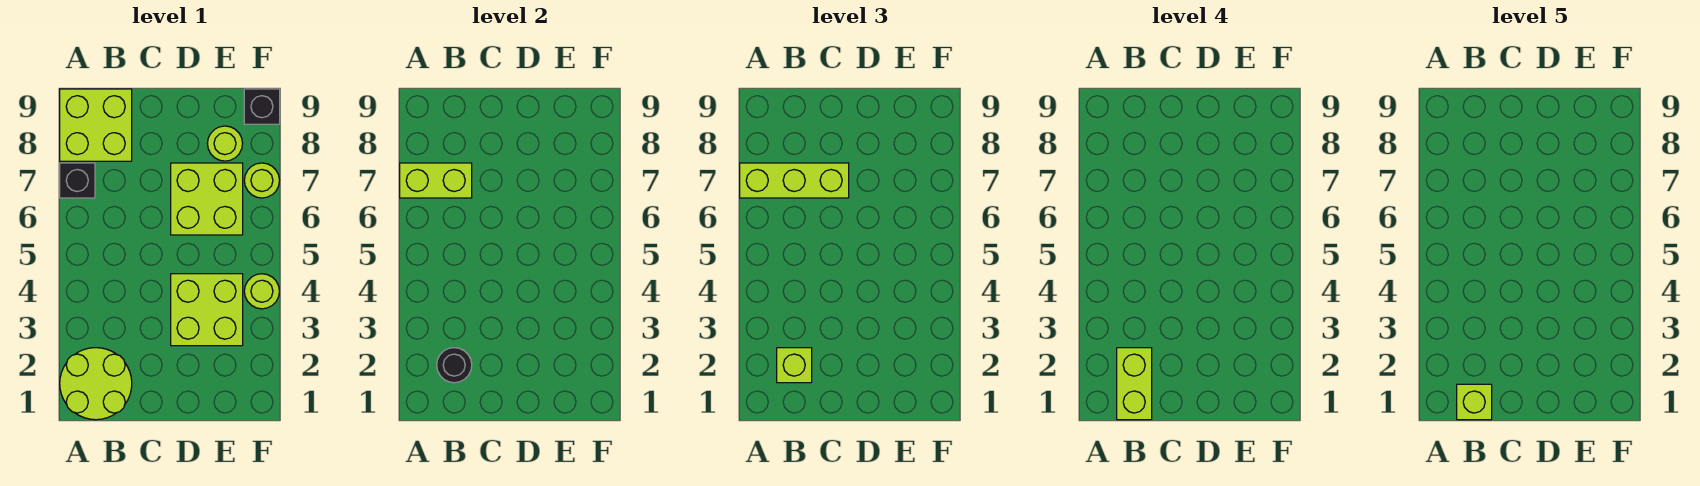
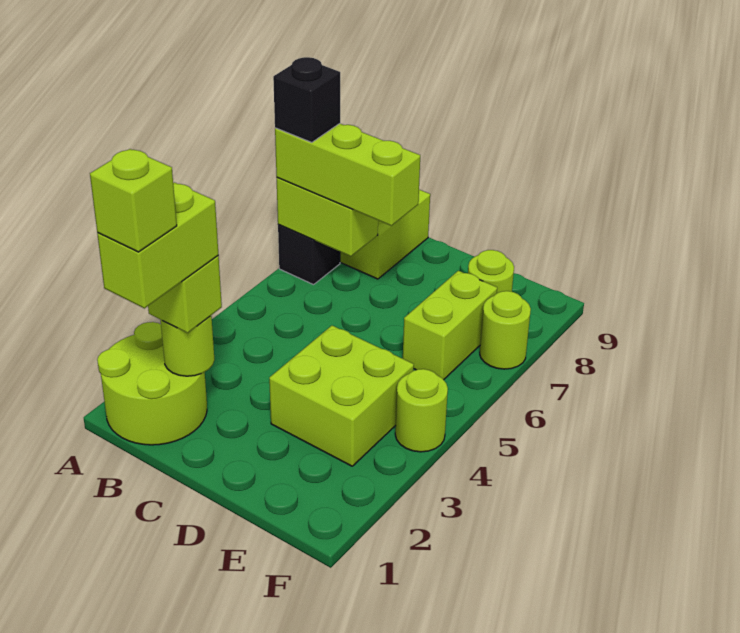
black 1x1 round brick [437,348,472,383] -> lime 1x1 round brick [161,316,214,376]
lime 2x2 brick [171,163,243,235] -> lime 1x2 brick [403,271,497,380]
black 1x1 brick [244,89,280,124] -> black 1x1 brick moved to [273,57,340,142]

